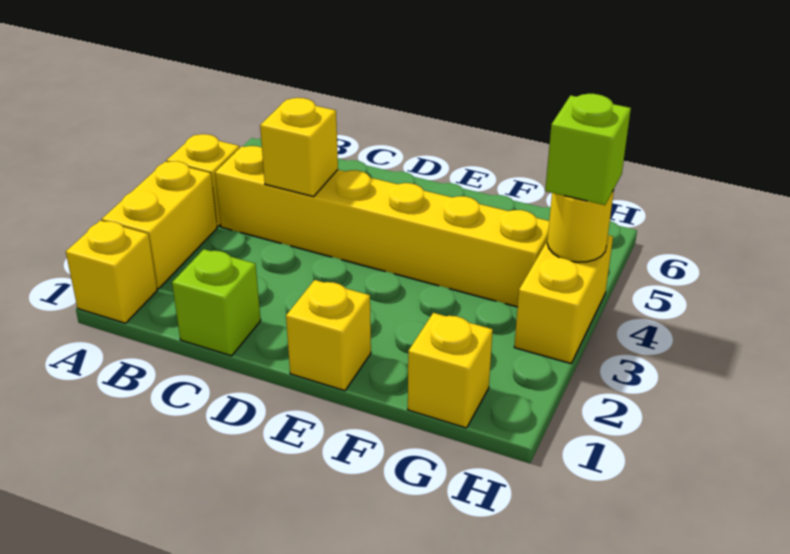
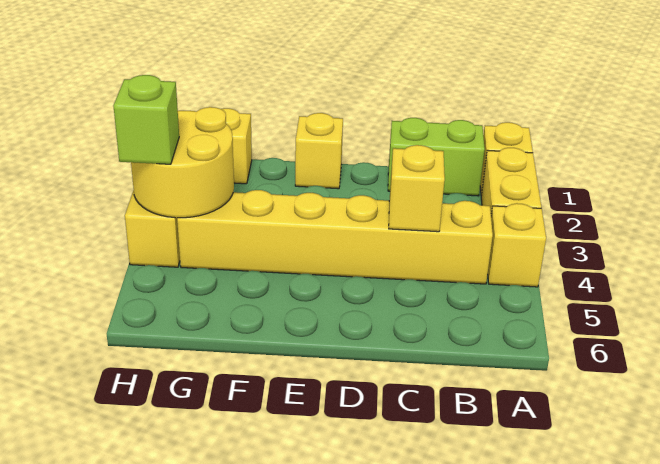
lime 1x1 brick [172,249,261,356] -> lime 1x2 brick [388,118,485,196]
yellow 1x1 round brick [547,190,614,262] -> yellow 2x2 round brick [131,107,234,218]

